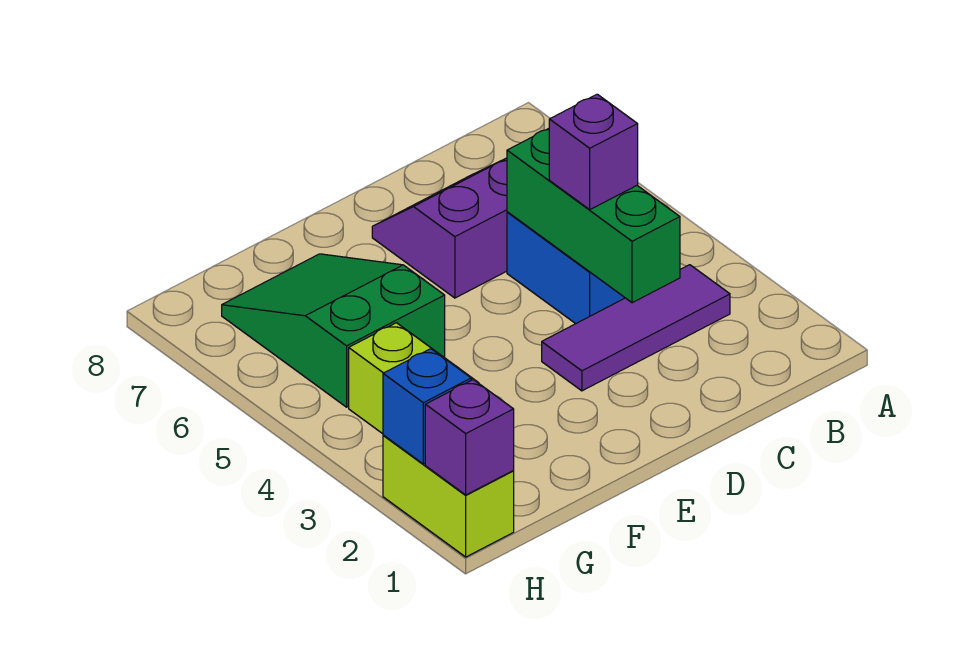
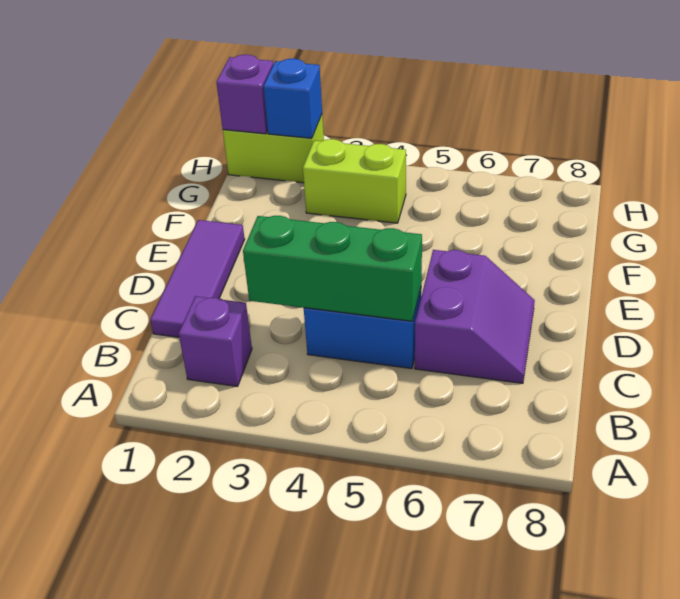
purple 1x3 tile [542,265,730,391] -> purple 1x3 tile moved to [150,220,245,337]
purple 1x1 brick [549,94,638,210] -> purple 1x1 brick moved to [179,296,252,386]
green 2x3 slope [222,254,445,407] -> none

